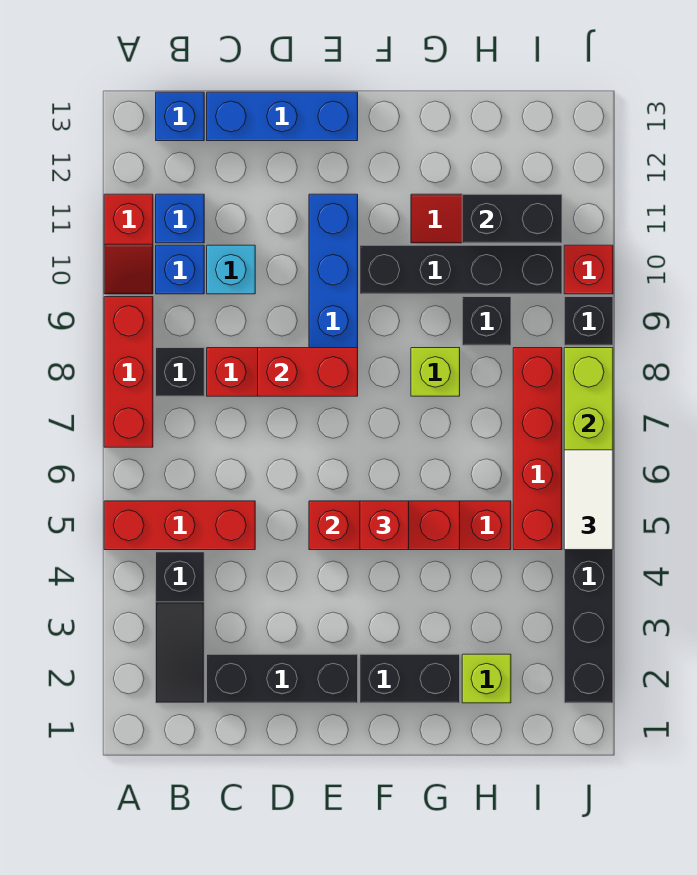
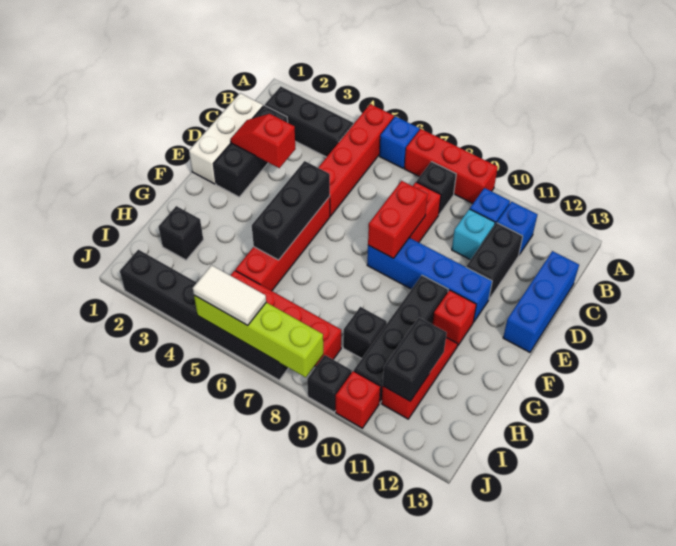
red 1x3 brick [104,501,255,550] -> red 1x4 brick [318,104,394,216]
red 1x2 slope [104,194,153,294] -> red 1x2 slope moved to [230,114,296,168]
black 1x3 slope [156,552,204,703] -> black 1x3 brick [265,86,353,157]
blue 1x1 brick [156,92,204,141] -> blue 1x1 brick moved to [379,116,419,168]
none -> white 1x3 brick [189,93,263,184]
red 1x3 brick [309,501,460,550] -> black 1x3 brick [252,161,330,260]
black 1x2 brick [360,654,460,703] -> black 1x2 brick moved to [466,223,523,299]
red 1x1 brick [360,501,409,550] -> red 1x1 brick moved to [433,290,476,346]
lime 1x1 brick [411,348,460,396] -> none
lime 1x1 brick [462,654,511,703] -> black 1x1 brick [159,206,203,260]

